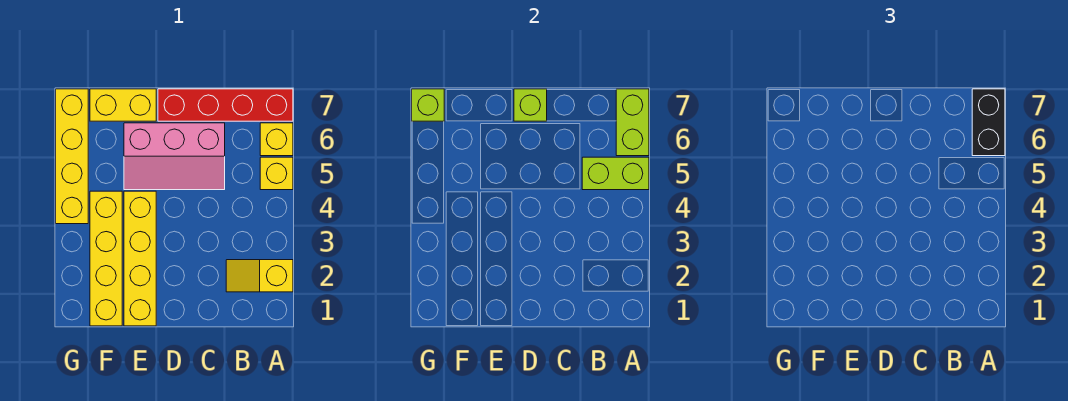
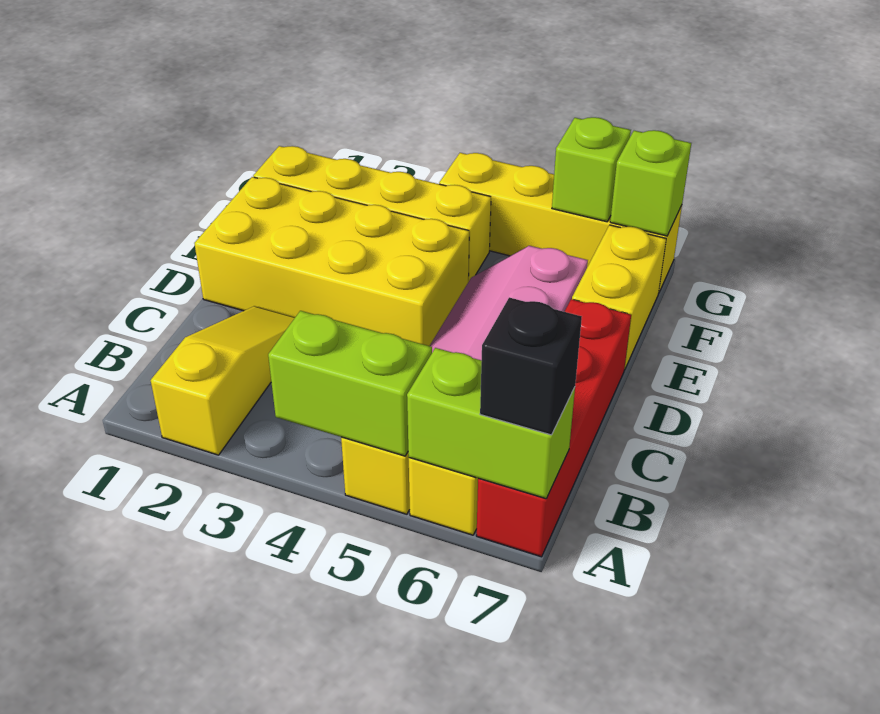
yellow 1x2 slope [226,260,293,292] -> yellow 1x3 slope [151,306,295,455]
lime 1x2 brick [582,157,649,190] -> lime 1x2 brick turned to [268,311,432,456]
black 1x2 brick [972,89,1005,156] -> black 1x1 brick [480,297,582,435]
lime 1x1 brick [514,89,547,121] -> lime 1x1 brick moved to [552,117,631,222]
yellow 1x4 brick [124,191,156,326] -> yellow 2x4 brick [194,177,469,346]

